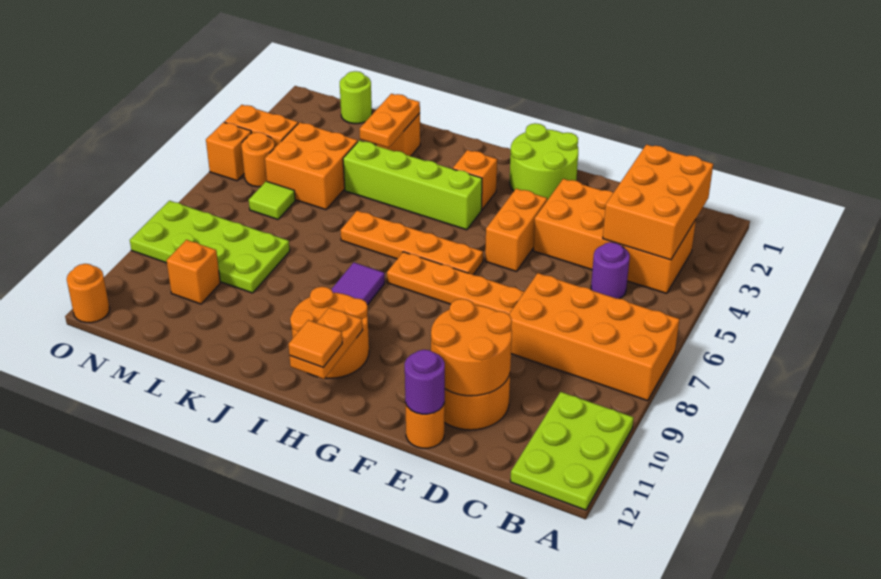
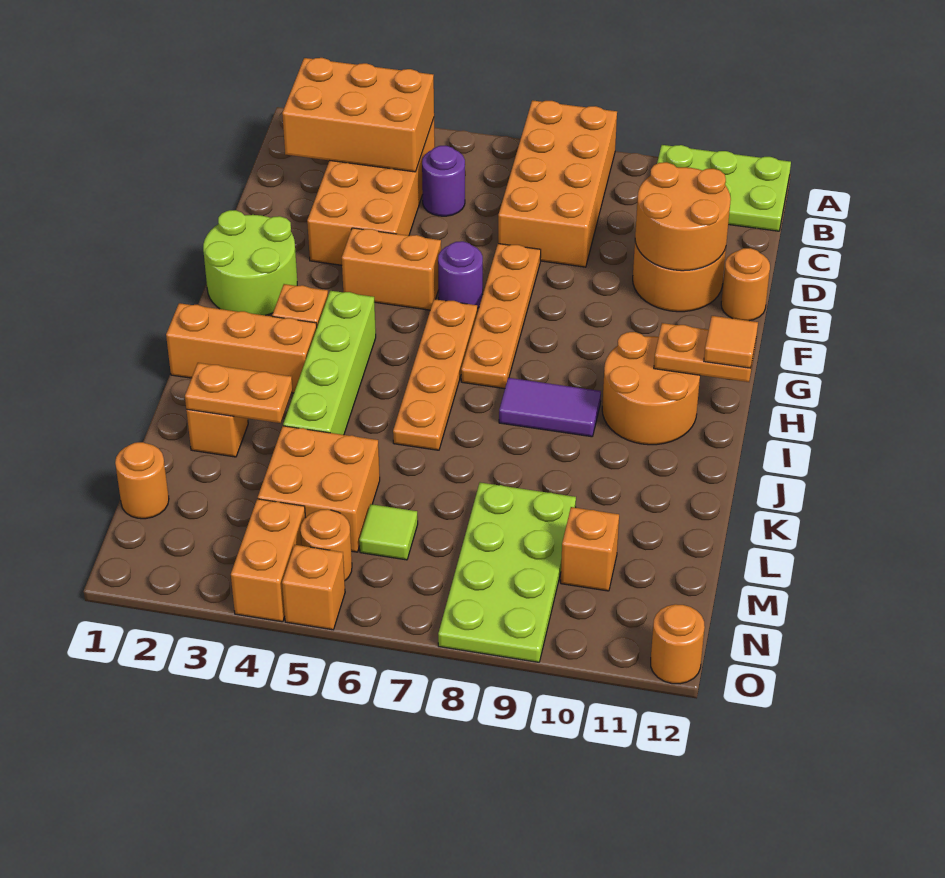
purple 1x1 round brick [405,350,445,414] -> purple 1x1 round brick moved to [438,241,483,308]
none -> orange 1x3 brick [166,303,317,393]
lime 1x1 round brick [340,71,372,124] -> orange 1x1 round brick [115,442,169,519]

